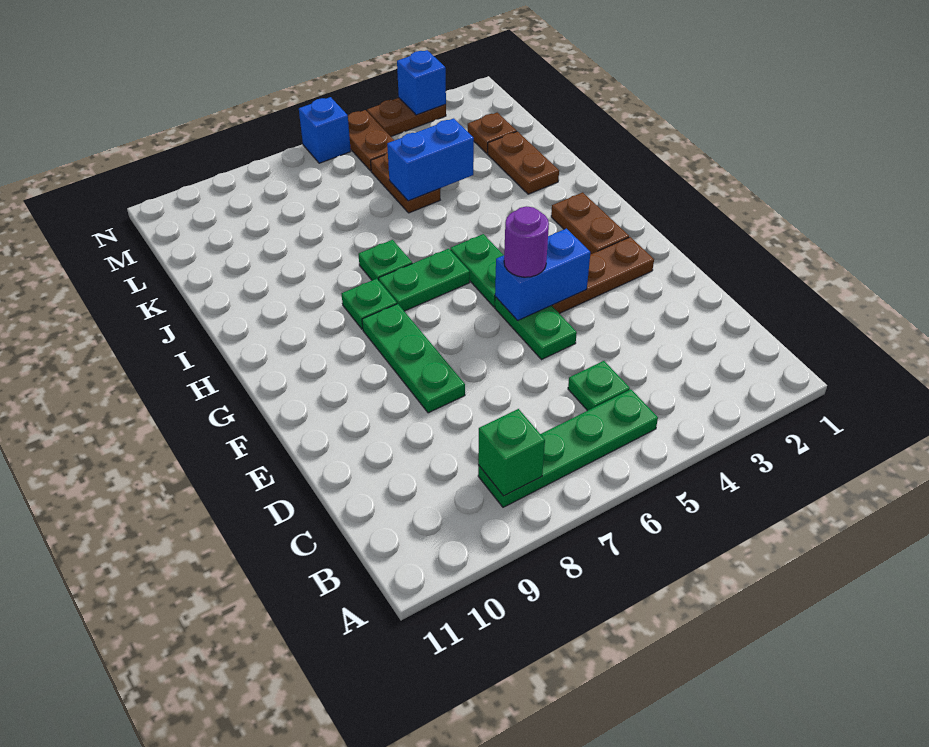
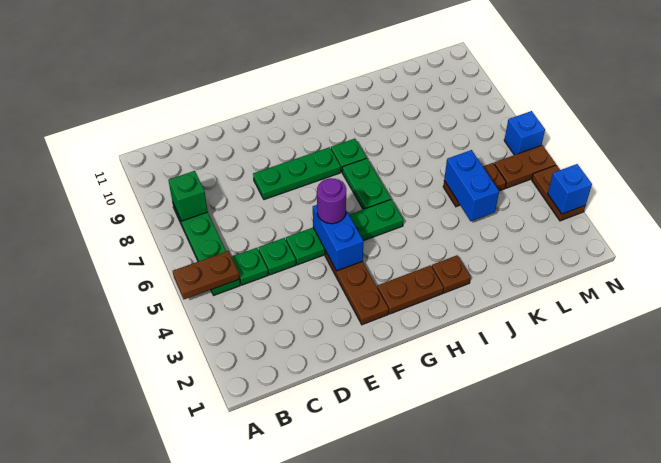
green 1x1 plate [358,240,412,280] -> green 1x1 plate moved to [258,238,296,275]
brown 1x2 plate [487,131,559,194] -> brown 1x2 plate moved to [173,251,239,299]
brown 1x1 plate [468,113,517,153] -> brown 1x1 plate moved to [432,255,471,293]

